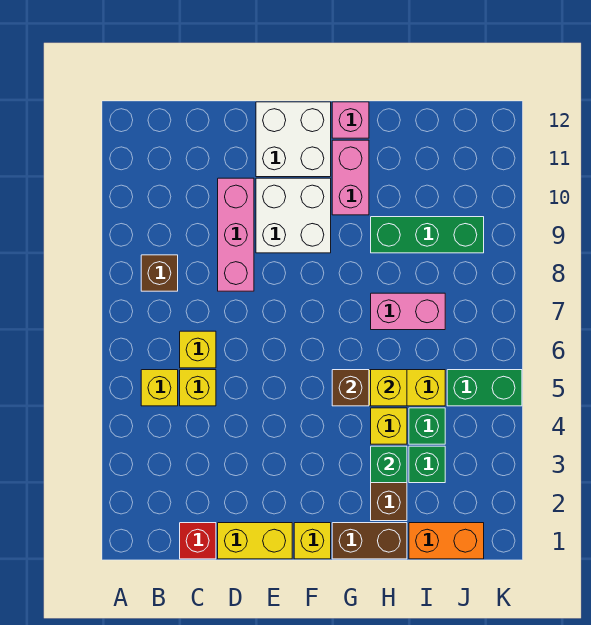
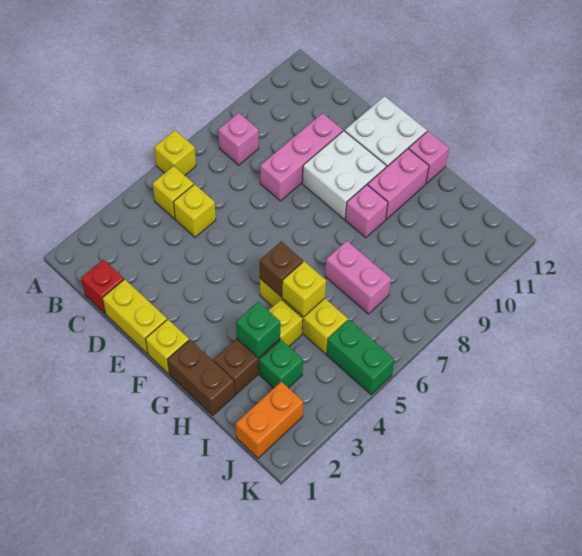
brown 1x1 brick [141,255,178,291] -> pink 1x1 brick [218,113,259,165]
yellow 1x1 brick [180,331,216,368] -> yellow 1x1 brick moved to [154,130,196,175]
none -> pink 1x1 brick [345,185,388,238]
green 1x3 brick [371,217,484,253] -> none
orange 1x2 brick [409,523,484,559] -> orange 1x2 brick turned to [236,382,303,458]
green 1x1 brick [409,408,445,444] -> none

